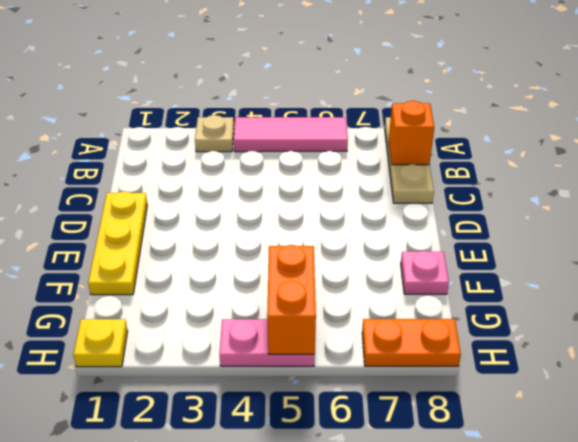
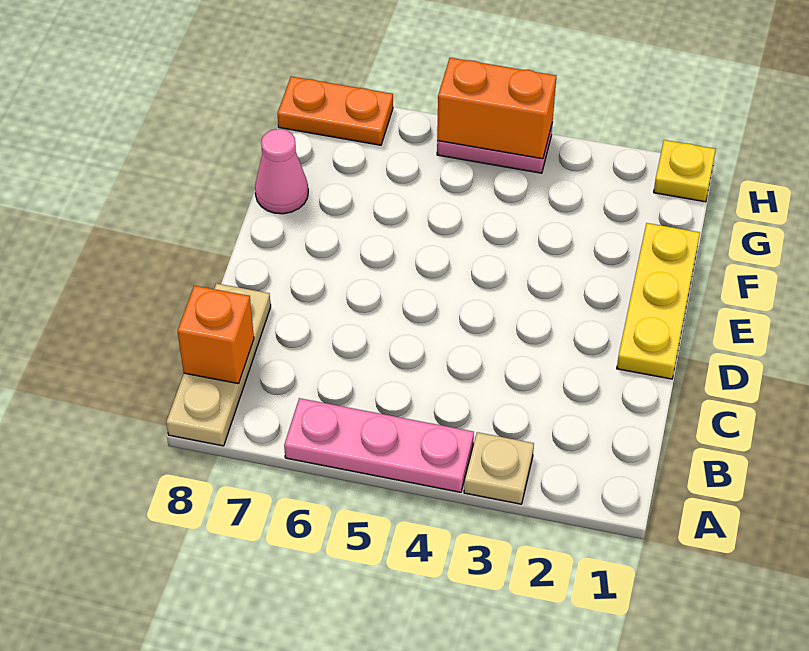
pink 1x3 tile [234,117,348,152] -> pink 1x3 plate [284,398,474,492]
pink 1x1 plate [401,251,449,294] -> pink 1x1 cone [255,129,308,214]
orange 1x2 brick [267,245,316,354] -> orange 1x2 brick turned to [437,58,556,159]

